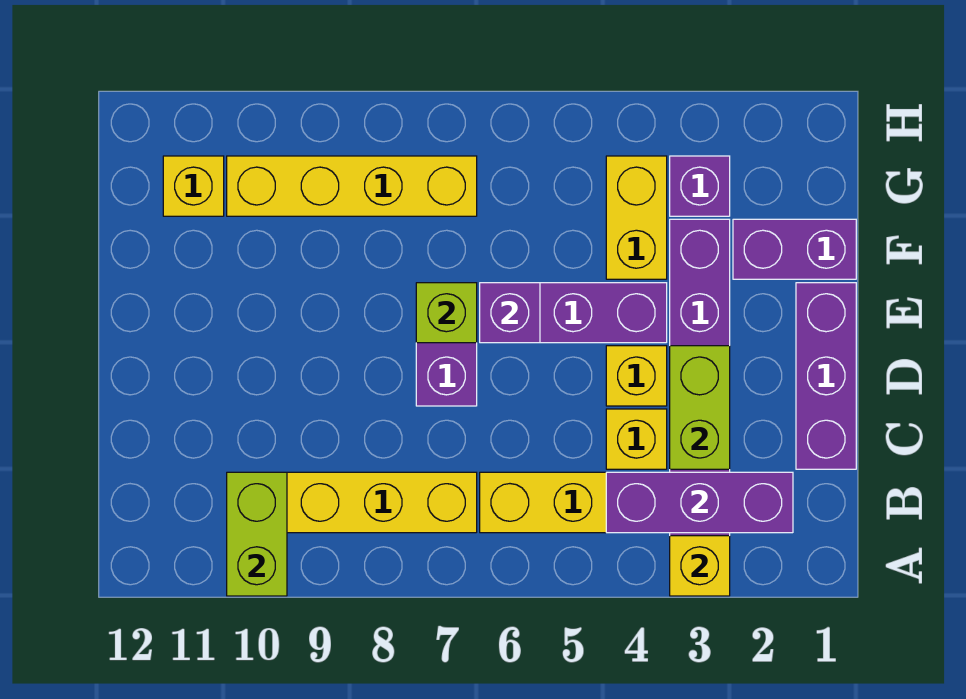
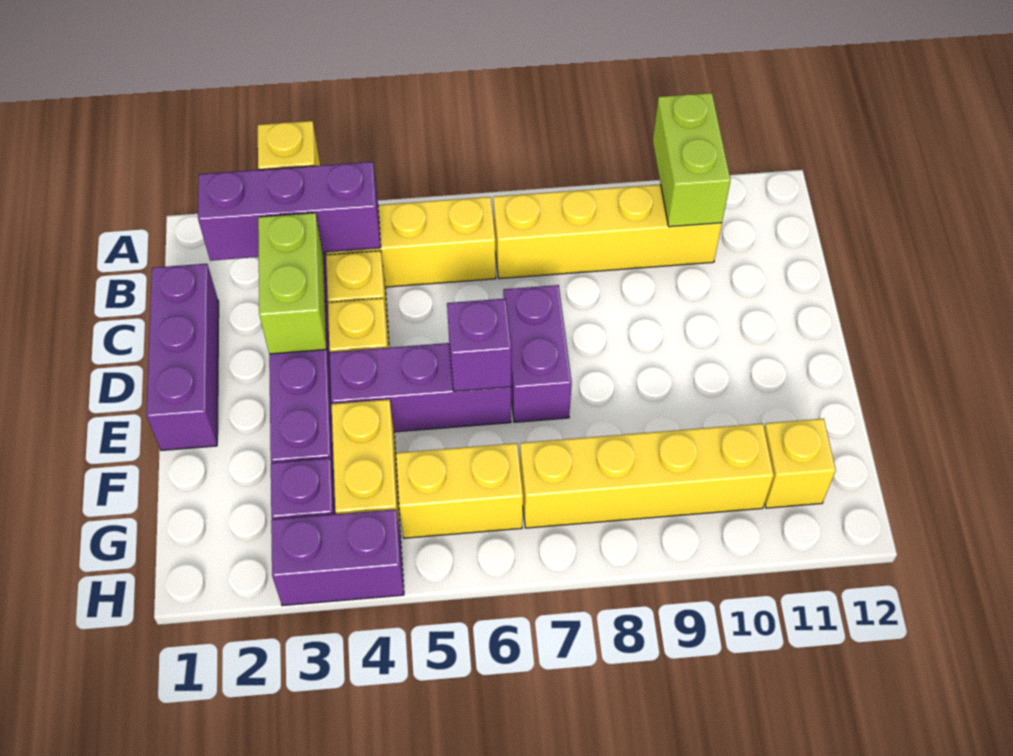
lime 1x1 brick [416,283,477,343] -> none
purple 1x2 brick [733,219,856,279] -> purple 1x2 brick moved to [271,509,404,606]
none -> yellow 1x2 brick [396,443,523,538]

